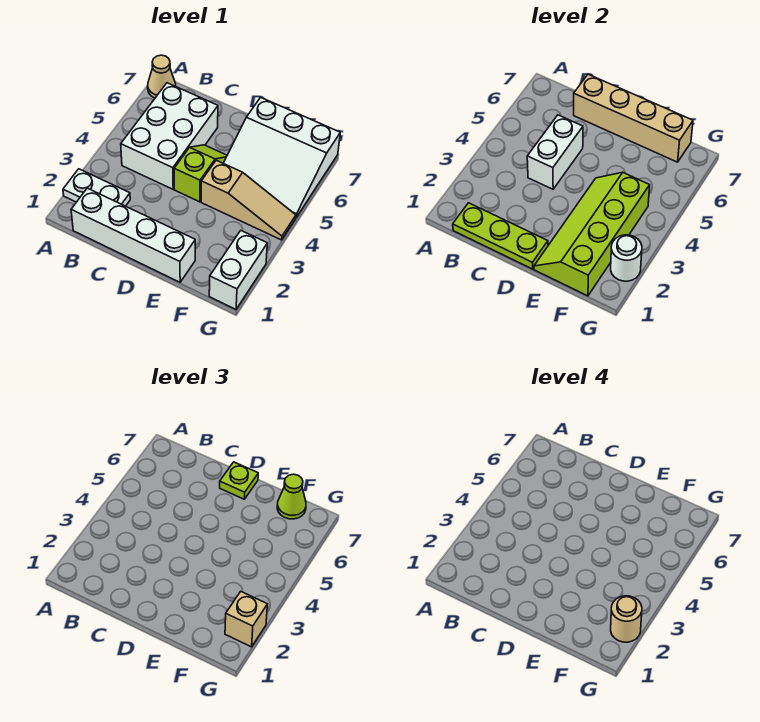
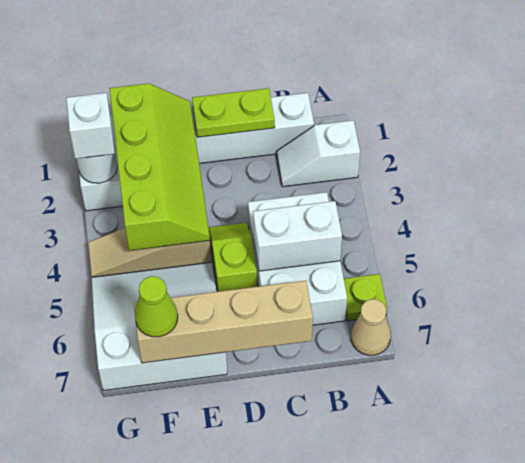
white 1x2 plate [63,169,130,206] -> white 1x2 slope [277,120,360,187]
lime 1x3 plate [453,203,548,269] -> lime 1x2 plate [192,88,275,137]
white 1x2 brick [527,115,583,189] -> white 1x2 brick turned to [253,201,342,271]
lime 1x2 slope [174,145,227,202] -> lime 1x2 slope turned to [209,223,257,292]
lime 1x1 plate [220,462,258,499] -> lime 1x1 plate moved to [344,274,387,321]
tan 1x1 brick [225,592,268,647] -> white 1x1 brick [66,93,115,159]
tan 1x1 round brick [611,596,642,642] -> none

